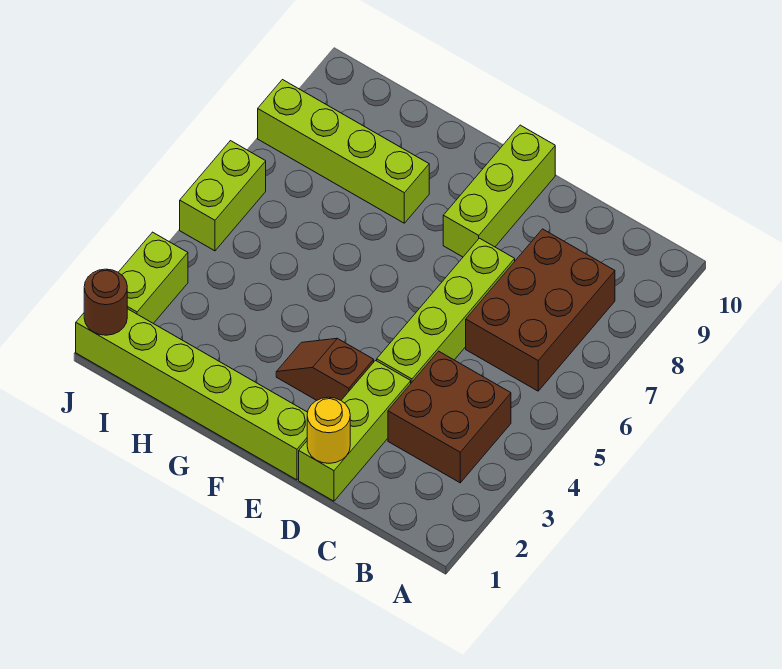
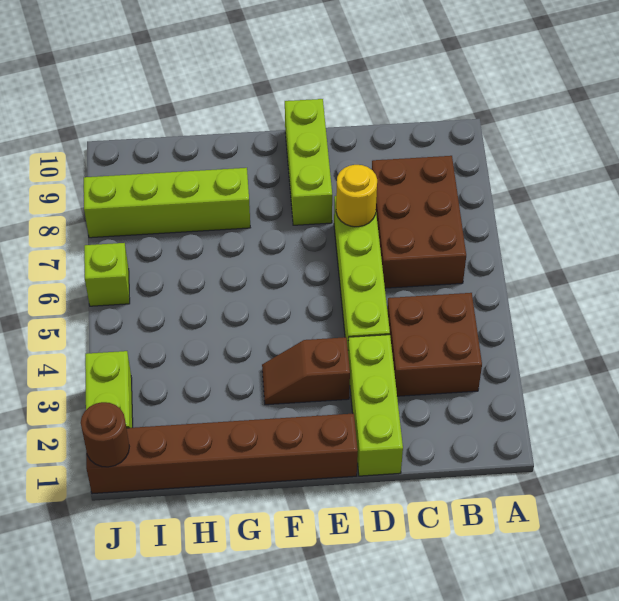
yellow 1x1 round brick [307,397,350,463] -> yellow 1x1 round brick moved to [336,165,377,227]
lime 1x6 brick [76,309,308,480] -> brown 1x6 brick [86,413,358,494]
lime 1x2 brick [180,141,266,251] -> lime 1x1 brick [84,243,130,306]

